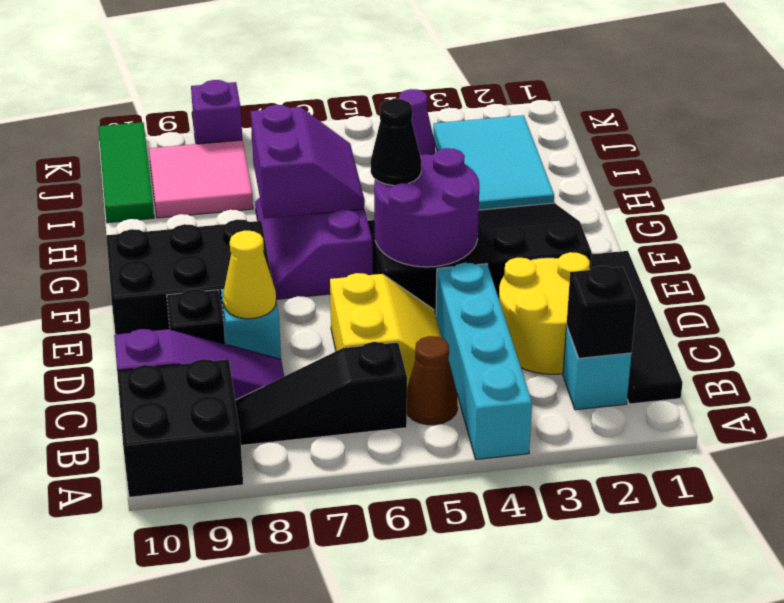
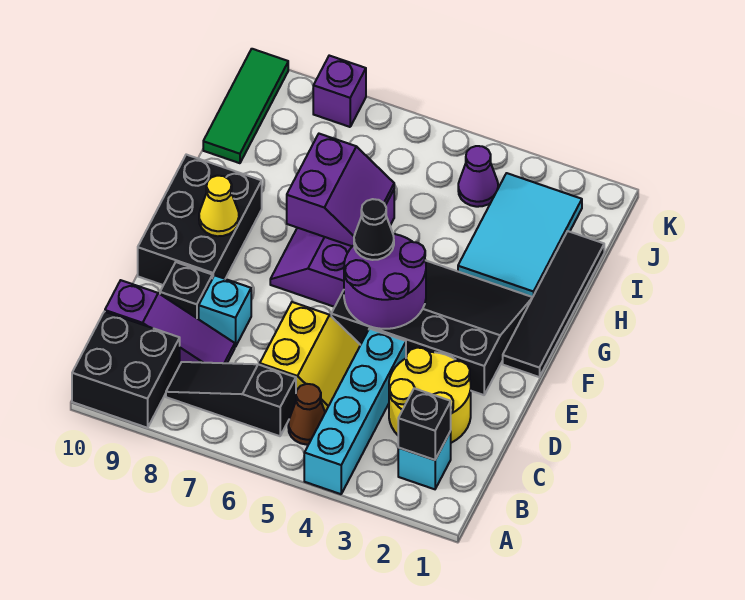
black 1x4 tile [590,251,683,404] -> black 1x4 tile moved to [503,231,604,377]
yellow 1x1 cone [223,231,276,319] -> yellow 1x1 cone moved to [199,176,239,236]
black 2x3 brick [106,220,272,334] -> black 2x3 brick turned to [138,155,262,285]
pink 2x2 tile [149,140,253,218] -> none

